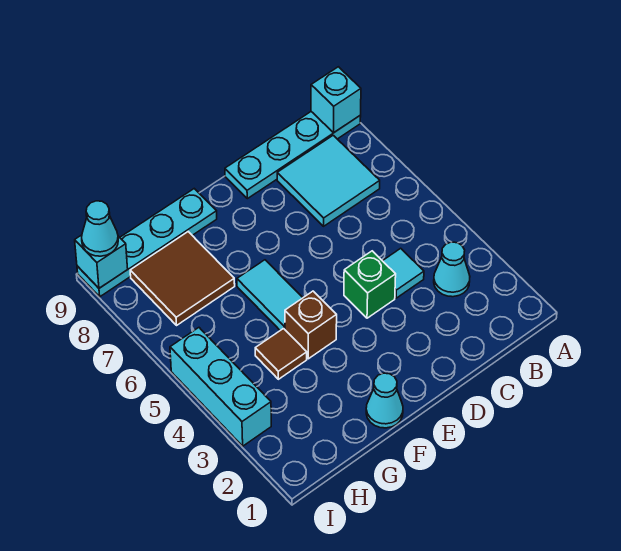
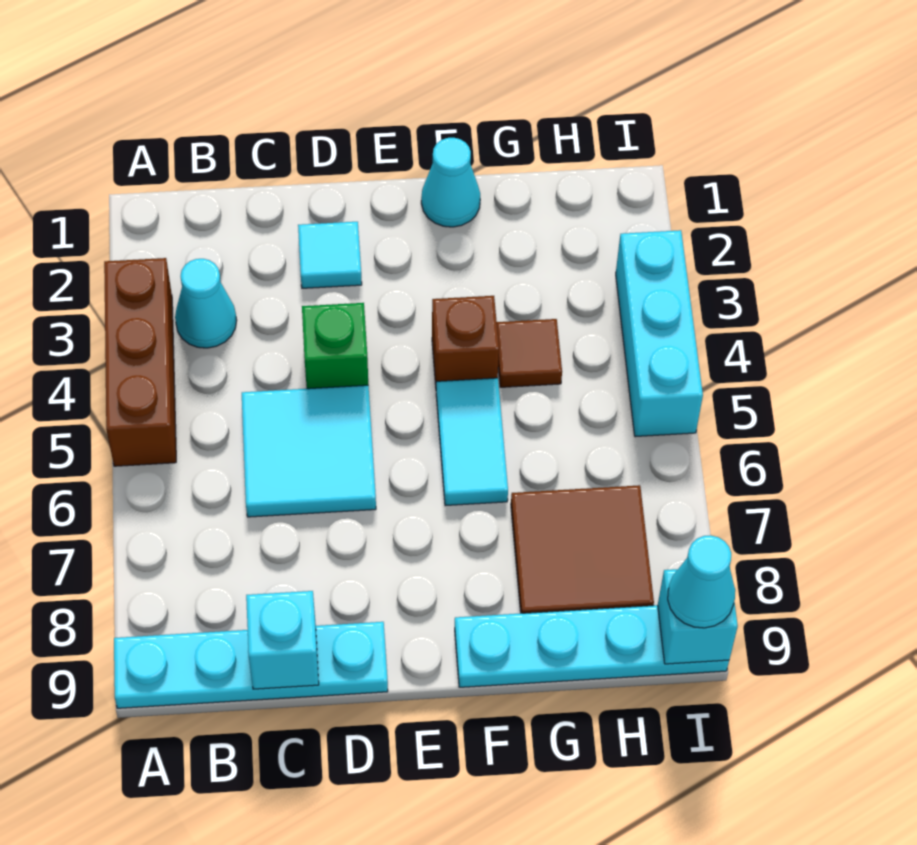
none -> brown 1x3 brick [104,258,176,466]
cyan 1x1 brick [311,67,361,133] -> cyan 1x1 brick moved to [246,591,319,689]
cyan 2x2 tile [277,135,380,226] -> cyan 2x2 tile moved to [242,385,376,517]
cyan 1x1 tile [383,248,424,298] -> cyan 1x1 tile moved to [298,222,362,288]

